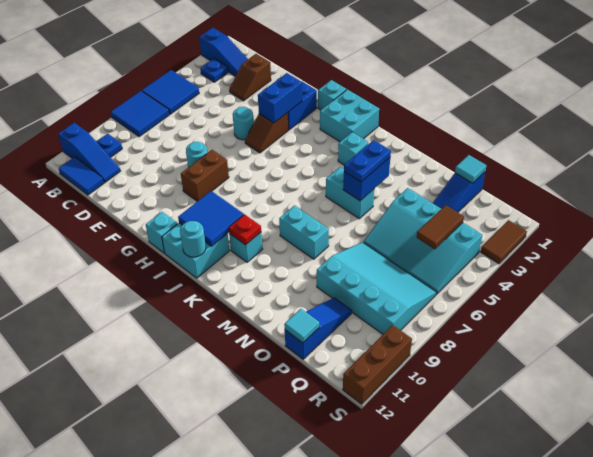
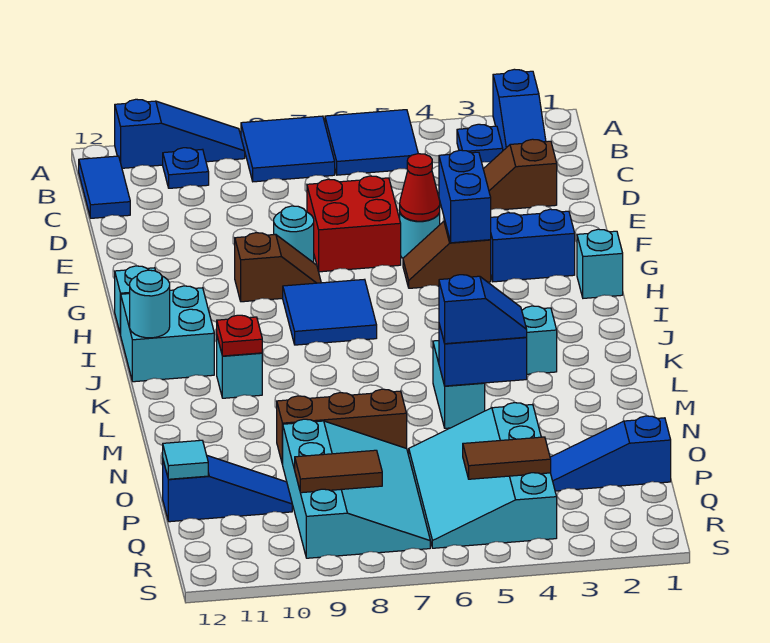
blue 1x3 slope [58,123,120,183] -> blue 1x3 slope turned to [115,99,245,168]
none -> red 2x2 brick [307,176,401,272]
none -> red 1x1 cone [400,154,440,221]
blue 1x2 brick [258,73,302,123] -> blue 1x2 brick turned to [439,150,491,243]
brown 1x2 brick [181,150,229,201] -> brown 1x2 slope [235,233,321,302]
cyan 2x2 brick [320,89,379,142] -> none
blue 2x2 tile [178,191,244,247] -> blue 2x2 tile moved to [283,279,377,345]
cyan 1x2 brick [279,206,329,259] -> none
blue 1x2 plate [344,140,391,182] -> blue 1x2 slope [439,275,527,344]
cyan 1x1 tile [455,155,486,183] -> none
brown 1x2 tile [481,220,527,264] -> brown 1x2 tile moved to [295,450,382,493]
brown 1x3 brick [343,325,412,404] -> brown 1x3 brick moved to [277,389,407,465]

